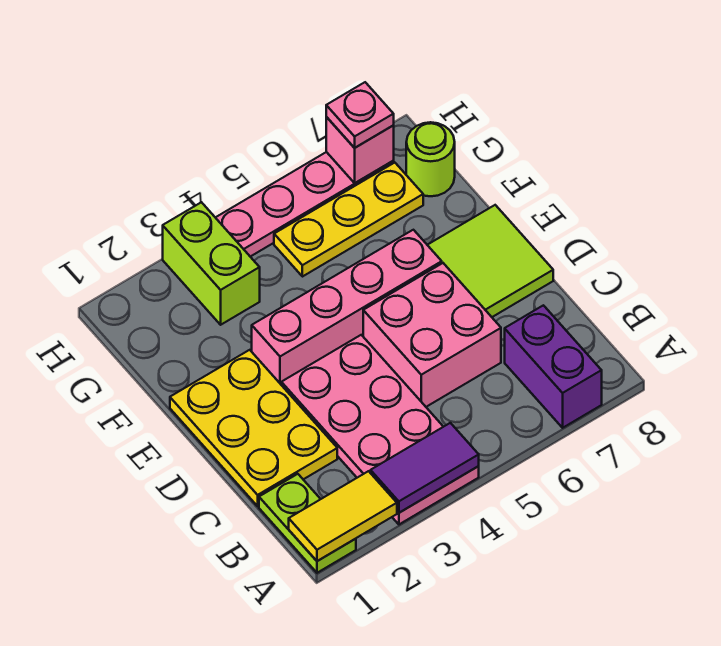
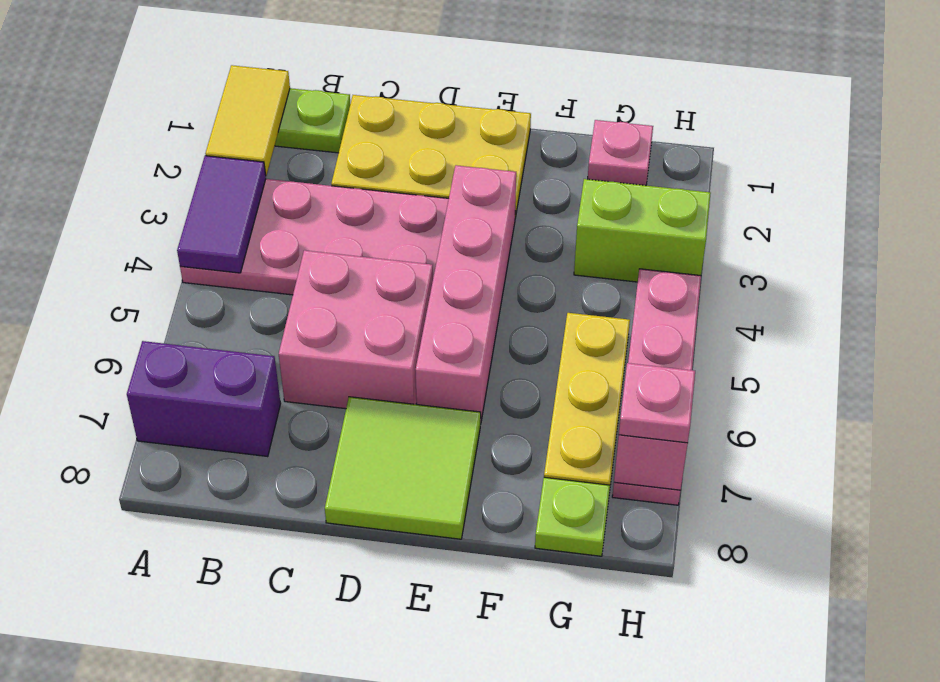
none -> pink 1x1 plate [588,120,653,186]
lime 1x1 round brick [406,122,455,196] -> lime 1x1 plate [535,477,610,556]

